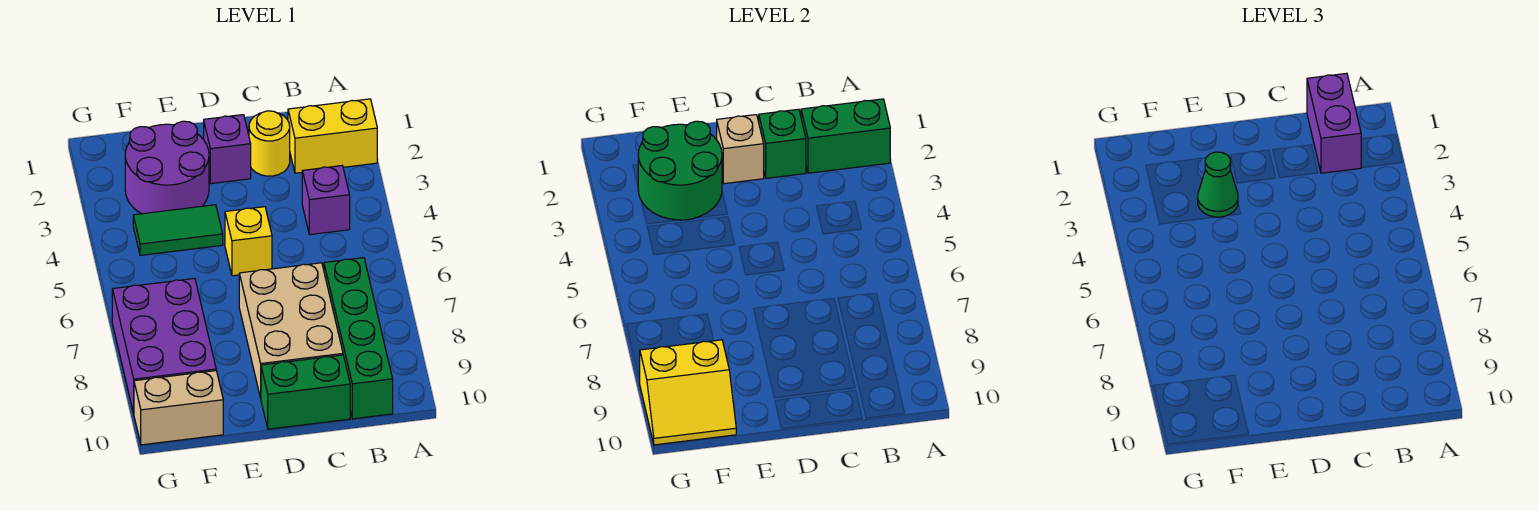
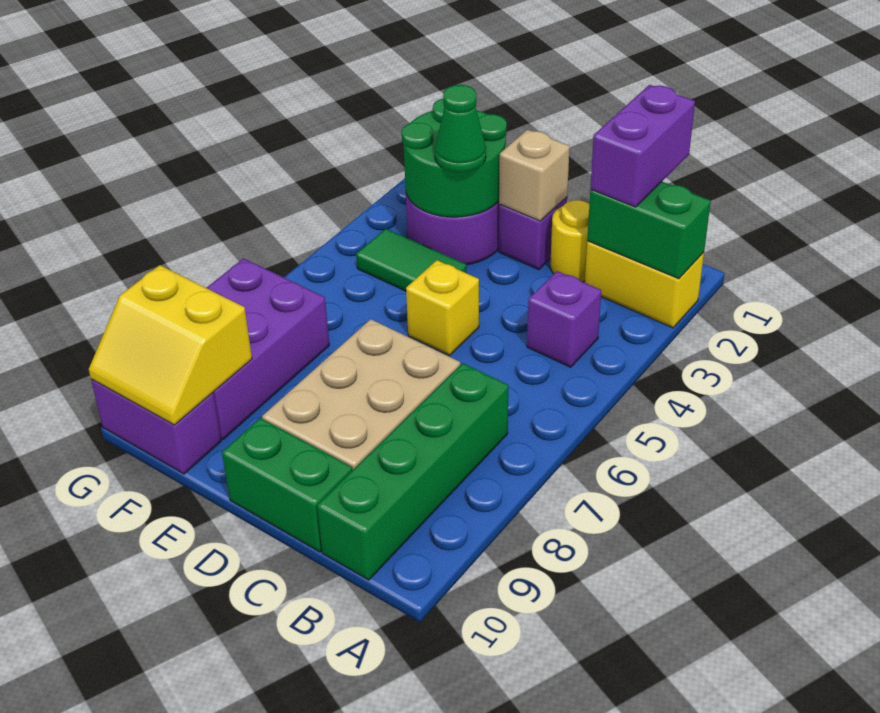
green 1x1 brick [759,109,806,178] -> none
tan 1x2 brick [134,371,223,445] -> purple 1x2 brick [91,379,221,474]

